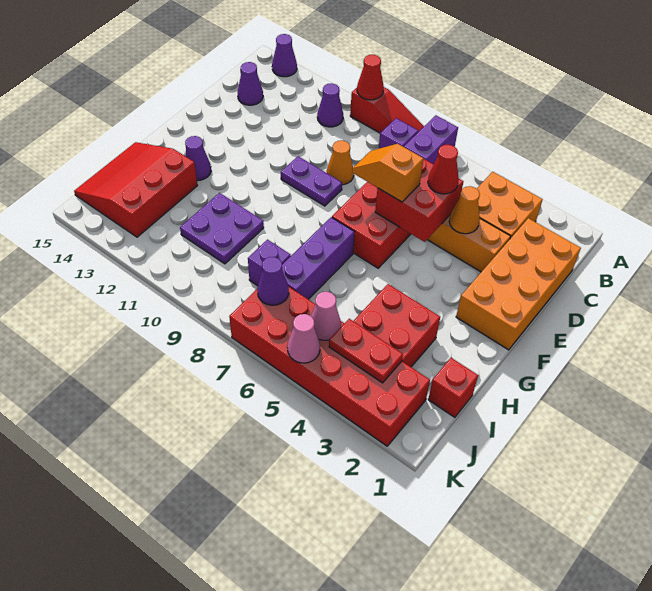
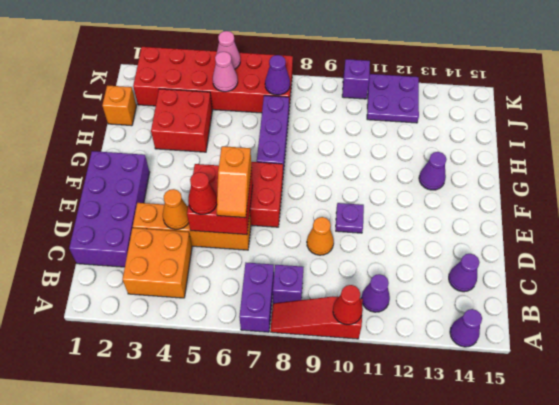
orange 2x4 brick [456,218,581,350] -> purple 2x4 brick [69,151,150,267]
orange 1x2 slope [352,144,423,202] -> orange 1x2 slope turned to [217,146,252,218]
purple 1x2 plate [281,156,342,206] -> purple 1x1 plate [336,203,364,233]
purple 2x2 plate [180,193,264,264] -> purple 2x2 plate moved to [367,74,419,123]
red 3x3 slope [74,142,197,237] -> none
red 1x1 brick [428,358,478,417] -> orange 1x1 brick [102,85,136,126]
purple 1x1 brick [248,240,291,286] -> purple 1x1 brick moved to [342,59,370,99]
red 1x2 plate [329,319,403,383] -> none

